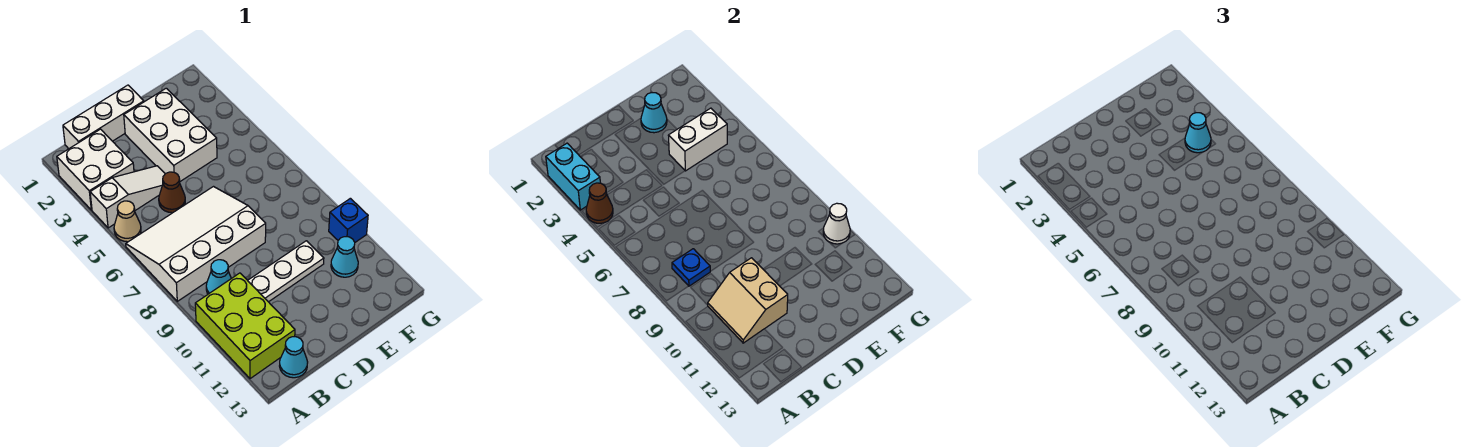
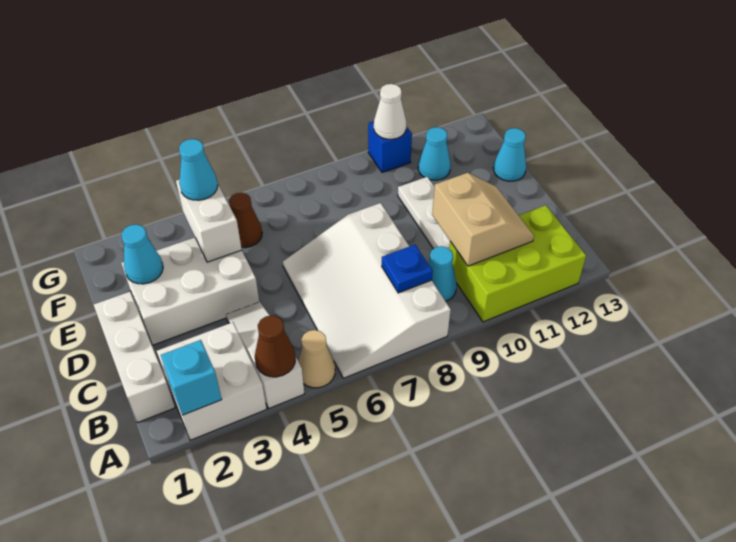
cyan 1x2 brick [546,143,600,210] -> cyan 1x1 brick [161,340,222,415]
tan 2x2 slope [708,258,788,343] -> tan 2x2 slope turned to [432,173,534,266]
cyan 1x1 cone [280,337,308,378] -> cyan 1x1 cone moved to [493,128,526,181]
brown 1x1 cone [159,172,185,213] -> brown 1x1 cone moved to [229,193,262,248]

